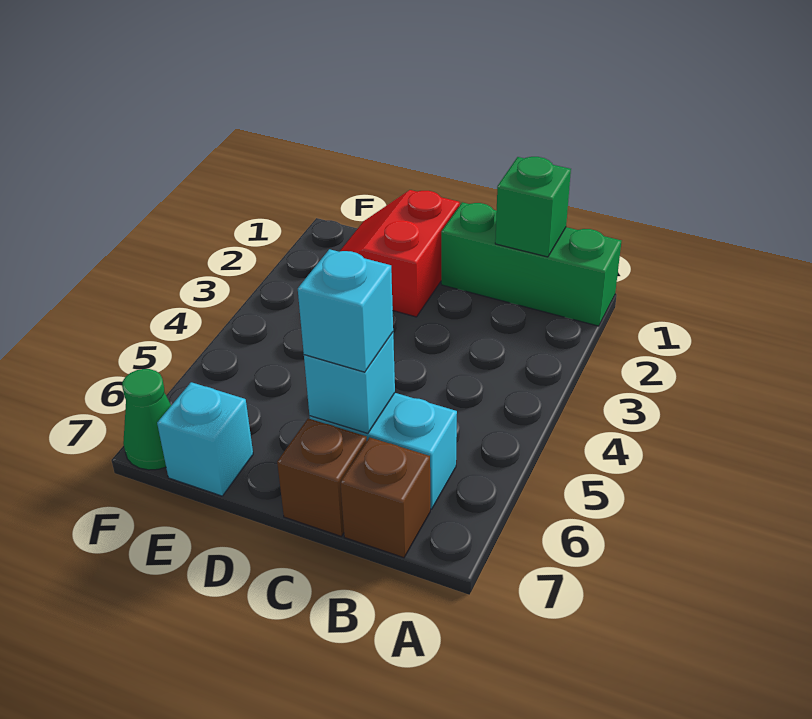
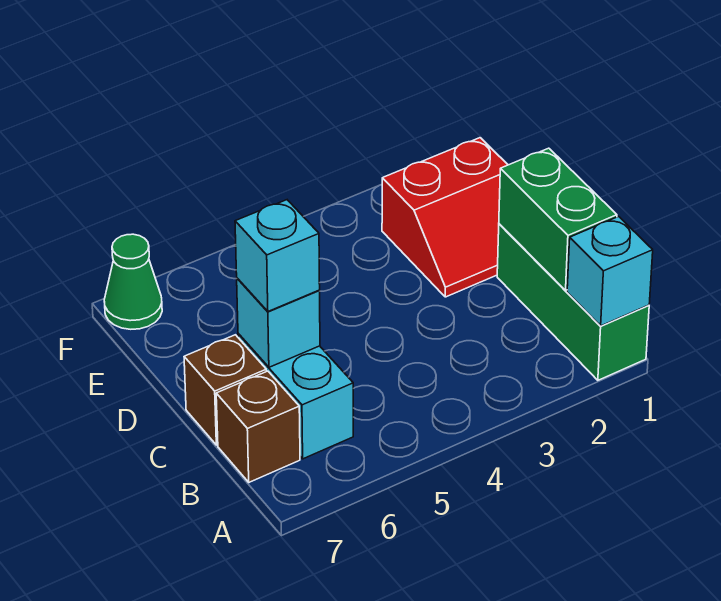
green 1x1 brick [495,157,571,257] -> green 1x2 brick [499,148,617,290]
red 2x2 slope [339,190,460,317] -> red 2x2 slope turned to [382,138,508,297]
cyan 1x1 brick [157,382,253,496] -> cyan 1x1 brick moved to [567,217,653,326]

